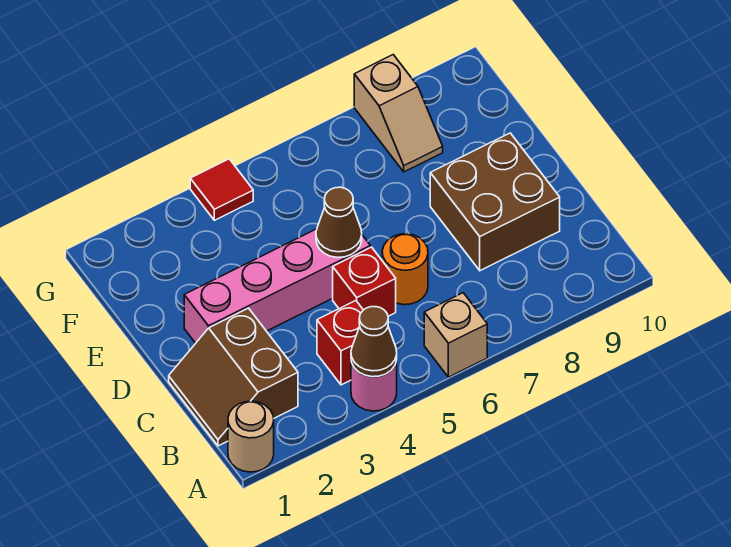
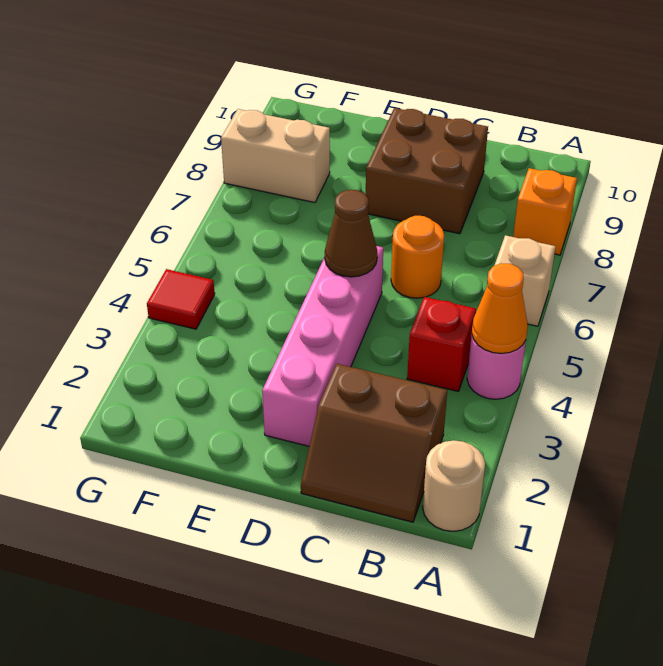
brown 1x1 cone [351,307,397,377] -> orange 1x1 cone [472,263,528,354]
none -> orange 1x1 brick [513,168,577,255]
red 1x1 brick [333,247,396,316] -> none
tan 1x2 slope [354,55,443,172] -> tan 1x2 brick [221,109,330,203]

